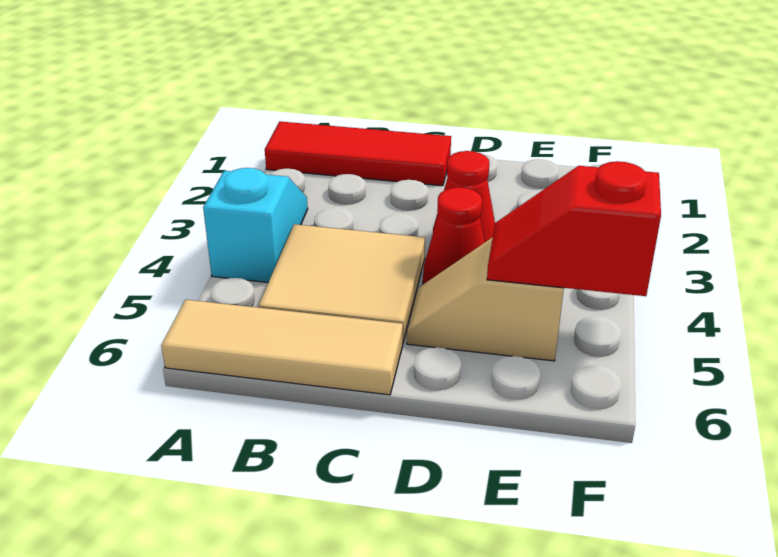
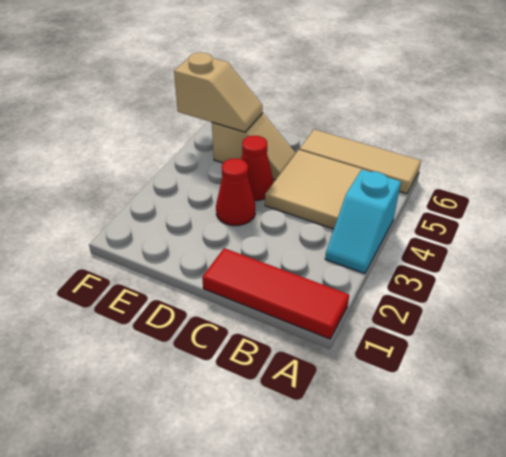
red 1x2 slope [487,161,661,296] -> tan 1x2 slope [174,52,263,132]

